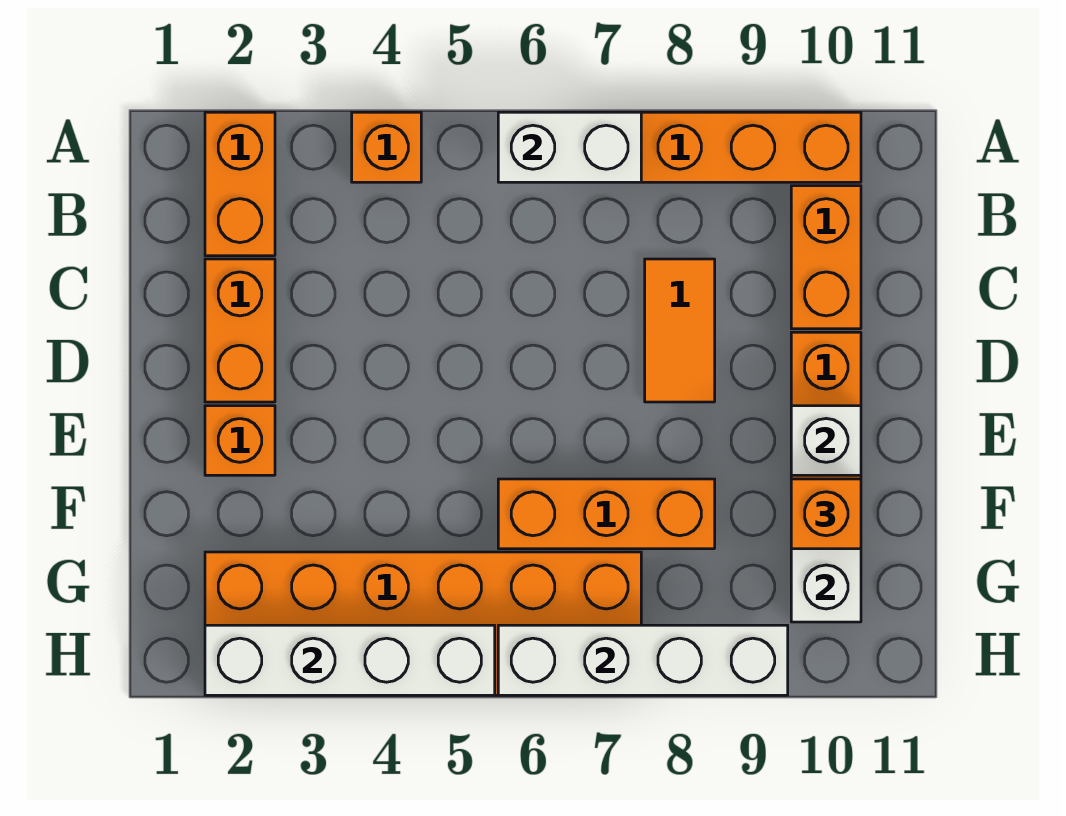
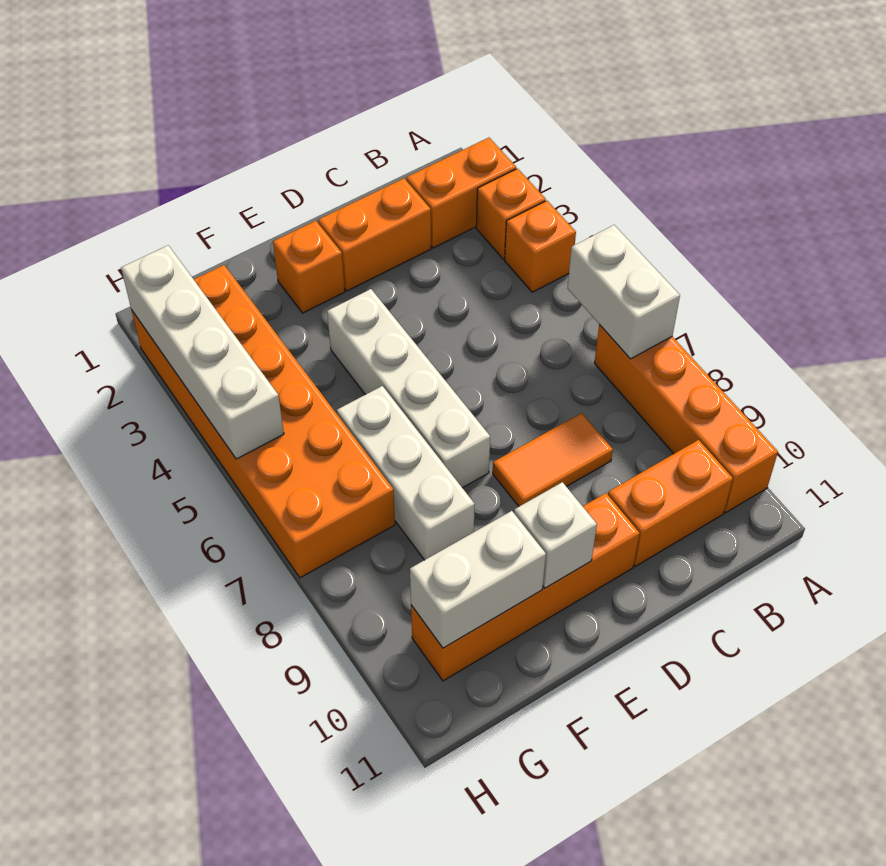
orange 1x3 brick [498,479,715,549] -> white 1x3 brick [337,386,475,560]
orange 1x1 brick [791,479,861,549] -> orange 1x1 brick moved to [476,169,546,259]
white 1x4 brick [498,625,788,695] -> white 1x4 brick moved to [327,289,490,488]

